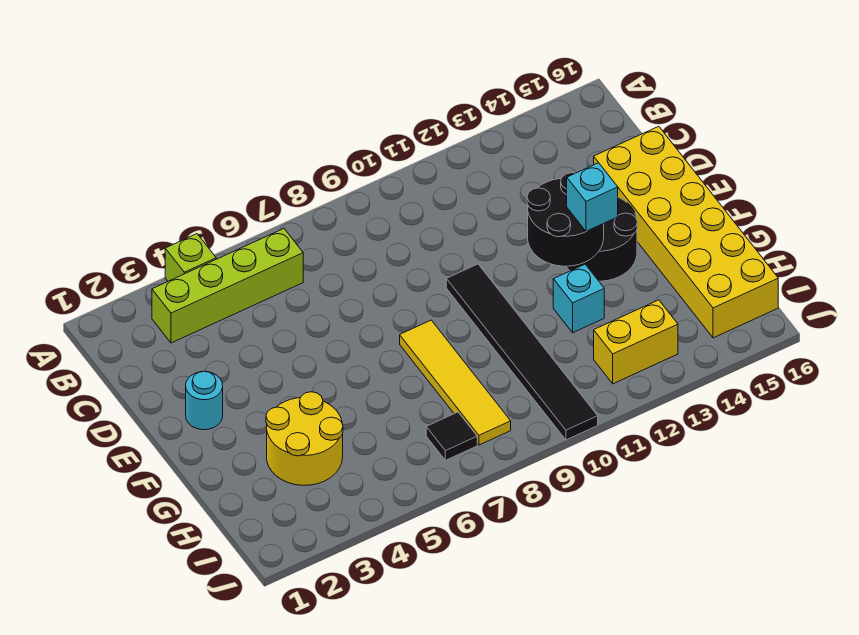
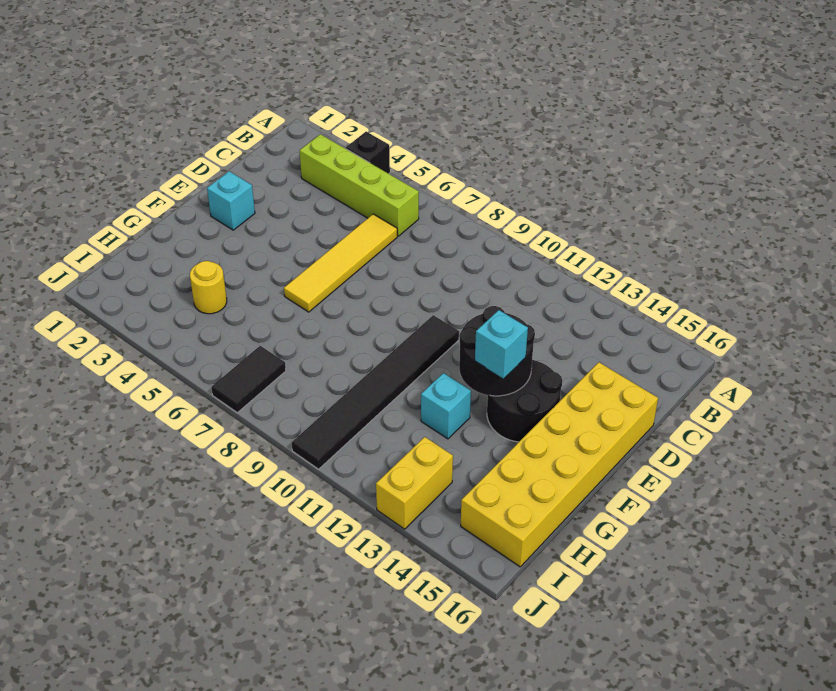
lime 1x1 brick [165,234,216,281] -> black 1x1 brick [346,132,390,174]
cyan 1x1 round brick [186,371,223,430] -> cyan 1x1 brick [207,171,255,230]
yellow 1x4 tile [400,320,511,445] -> yellow 1x4 tile moved to [284,214,397,312]
yellow 2x2 round brick [266,392,343,485] -> yellow 1x1 round brick [190,261,227,314]
black 1x1 tile [426,412,477,460] -> black 1x2 tile [211,346,286,413]
yellow 1x2 brick [594,300,678,384] -> yellow 1x2 brick turned to [376,437,453,529]

